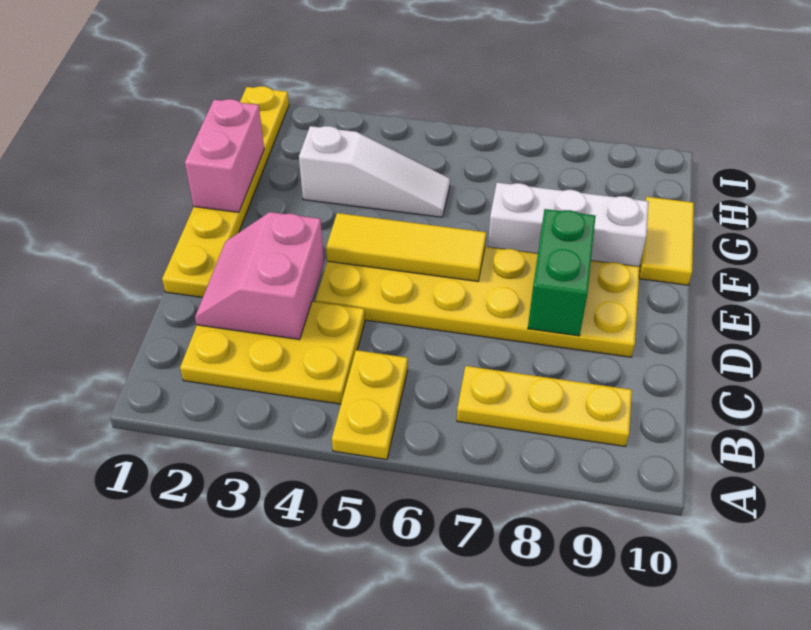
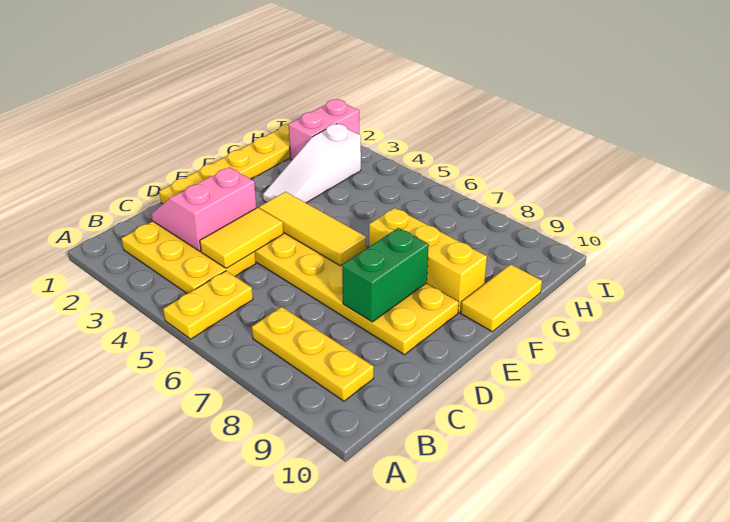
none -> yellow 1x2 tile [200,208,283,268]
pink 1x2 brick [185,99,264,212] -> pink 1x2 brick moved to [289,99,359,160]
white 1x3 brick [488,183,649,267] -> yellow 1x3 brick [369,208,487,313]
white 1x3 slope [299,126,450,217] -> white 1x3 slope turned to [263,124,361,203]

